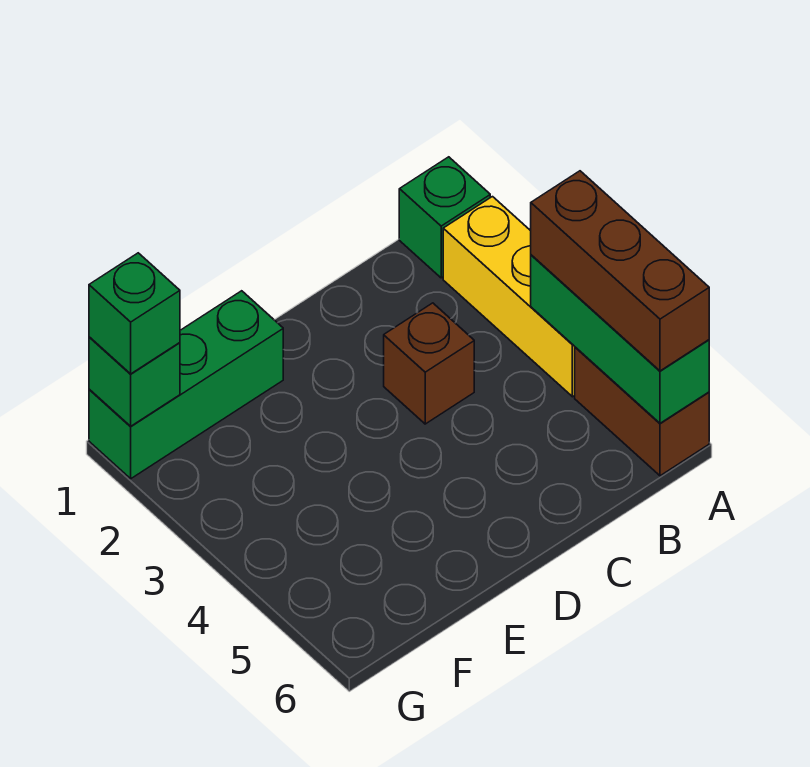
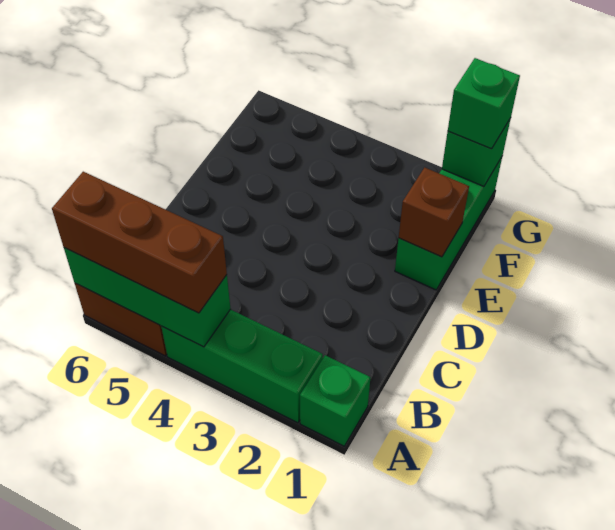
yellow 1x3 brick [443,197,575,397] -> green 1x3 brick [161,309,323,423]
brown 1x1 brick [384,303,474,424] -> brown 1x1 brick moved to [399,167,469,257]

